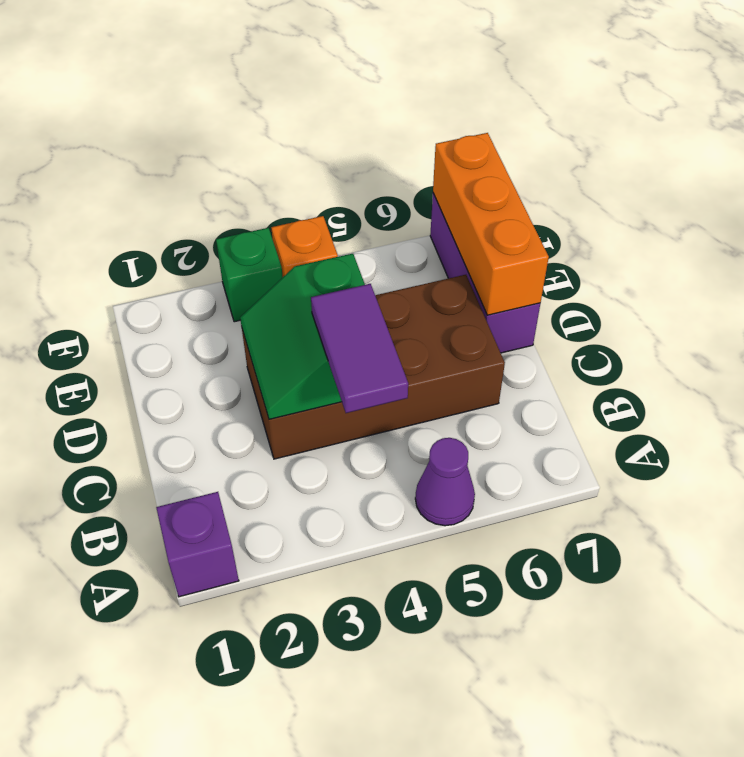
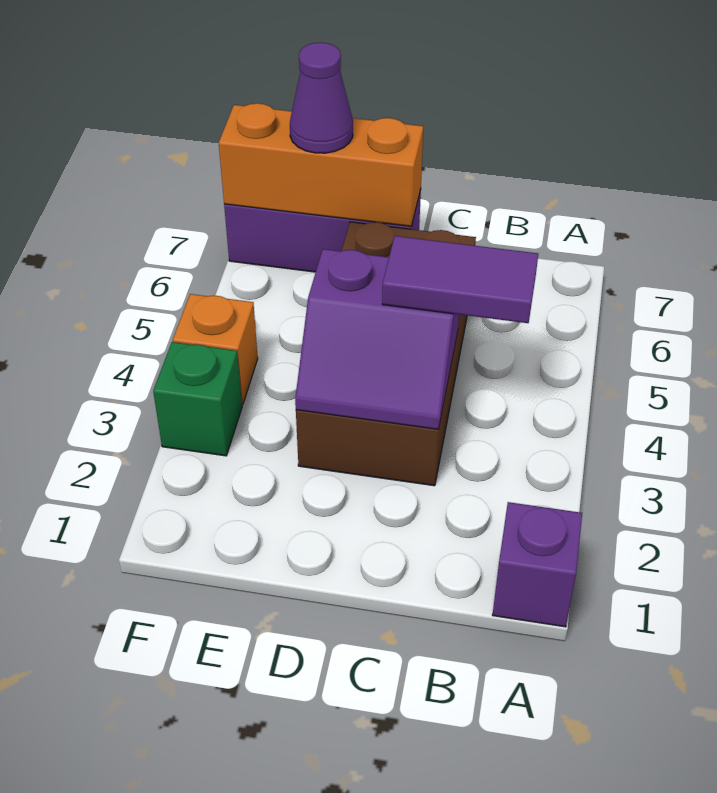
purple 1x1 cone [415,438,475,526] -> purple 1x1 cone moved to [290,42,353,153]
green 2x2 slope [240,254,365,419] -> purple 2x2 slope [295,249,459,429]

